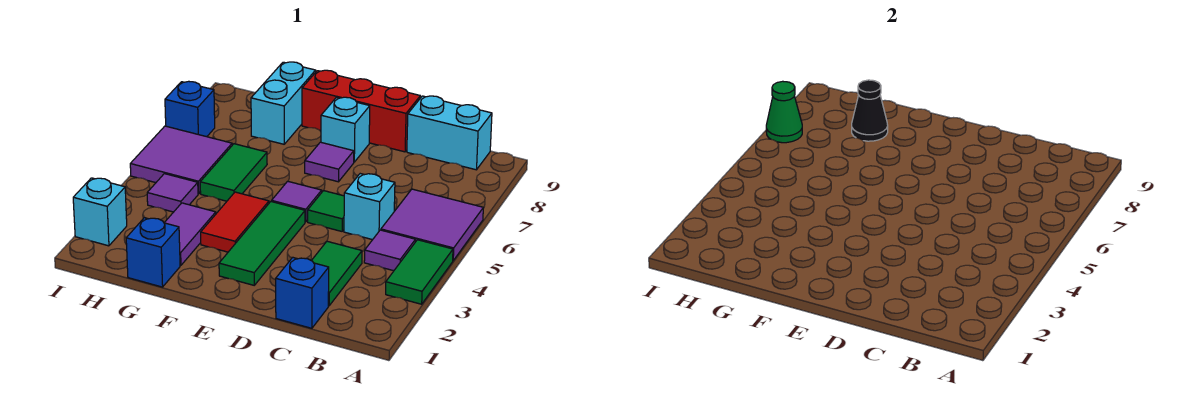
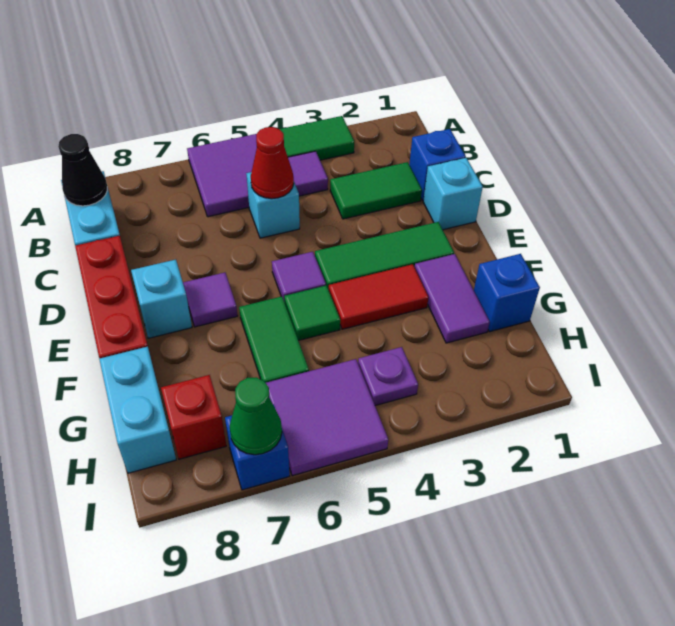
none -> red 1x1 cone [251,127,294,199]
green 1x1 tile [308,191,344,231] -> green 1x1 tile moved to [284,286,340,341]
purple 1x2 tile [164,203,216,265] -> purple 1x2 tile turned to [415,254,490,343]
green 1x2 tile [200,144,267,201] -> green 1x2 tile turned to [239,296,309,383]
cyan 1x2 brick [251,62,316,144] -> cyan 1x2 brick turned to [99,347,176,473]
black 1x1 cone [852,80,888,141] -> black 1x1 cone moved to [58,134,107,206]
purple 1x1 tile [147,174,198,212] -> purple 1x1 plate [358,347,418,406]
none -> red 1x1 brick [161,375,226,459]
cyan 1x1 brick [73,178,127,246] -> cyan 1x1 brick moved to [423,158,483,230]

